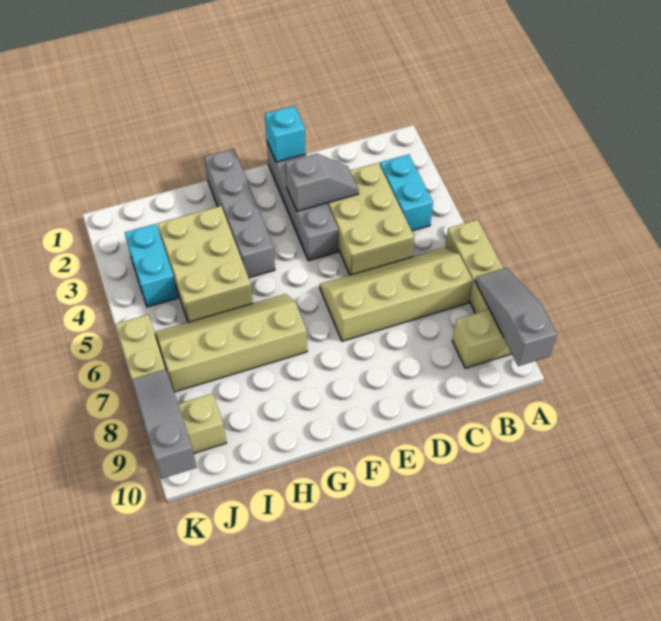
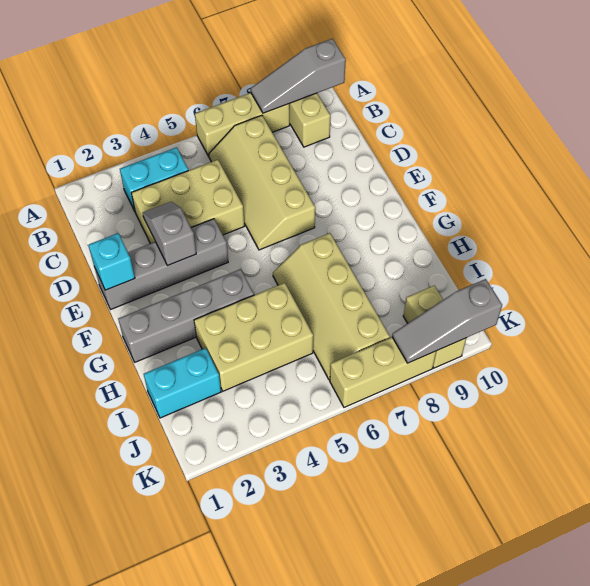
cyan 1x2 brick [125,224,178,307] -> cyan 1x2 brick moved to [144,348,221,418]

